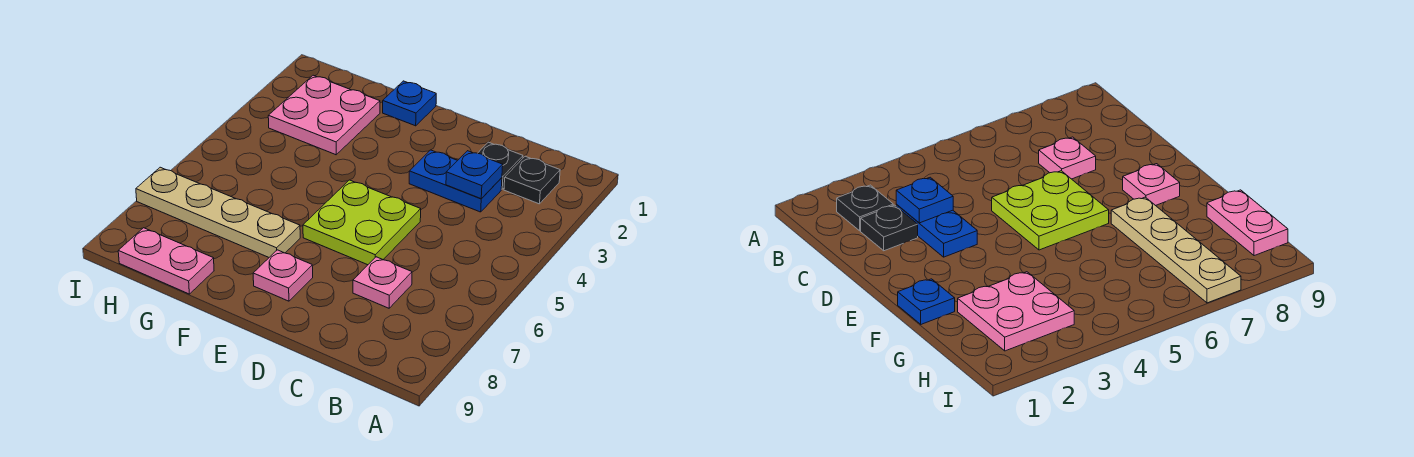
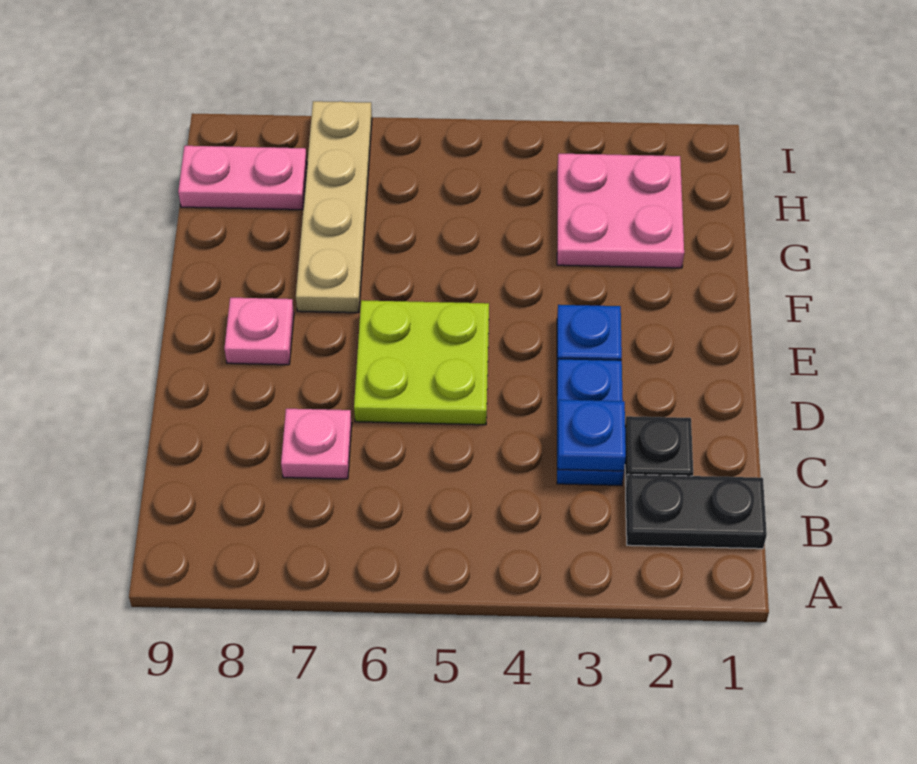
black 1x1 plate [504,156,560,204] -> black 1x2 plate [626,474,767,549]
blue 1x1 plate [383,81,436,126] -> blue 1x1 plate moved to [557,305,622,366]
pink 1x2 plate [118,228,214,294] -> pink 1x2 plate turned to [178,146,307,210]

